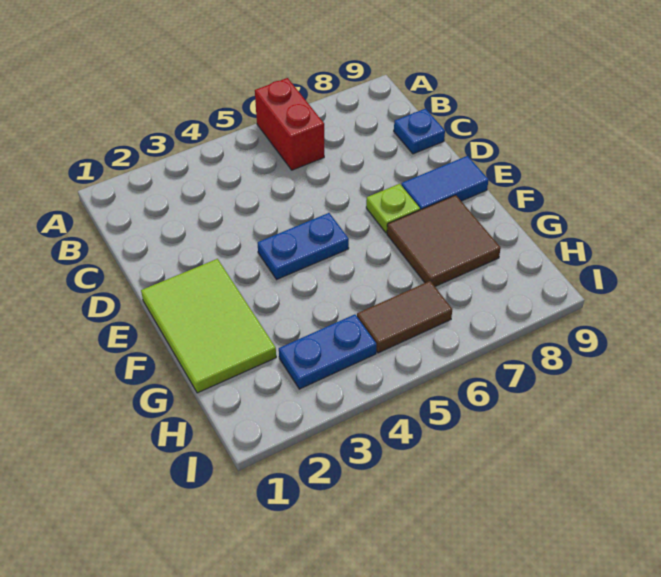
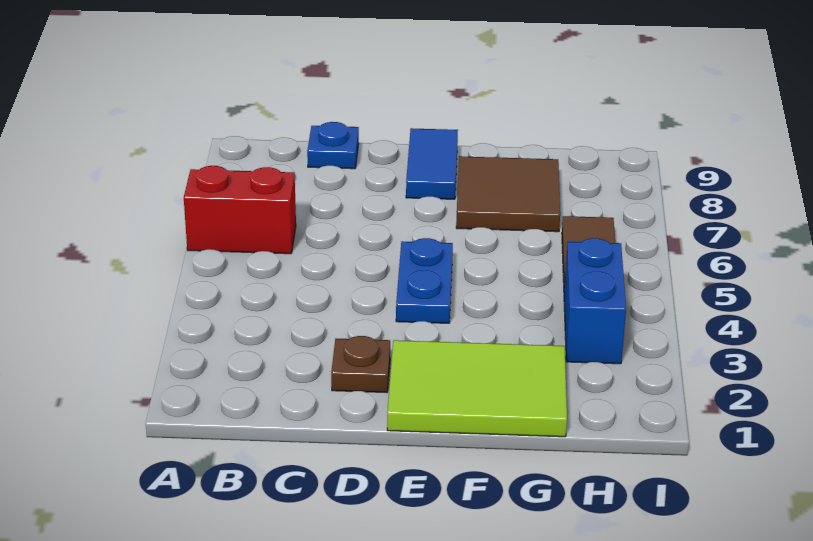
none -> brown 1x1 plate [331,336,390,393]
lime 1x1 plate [366,184,420,233] -> none
blue 1x2 plate [279,314,377,389] -> blue 1x2 brick [564,238,626,364]

